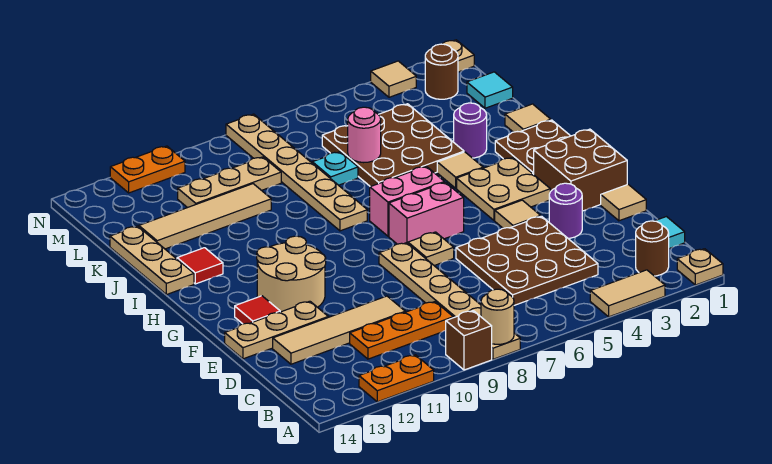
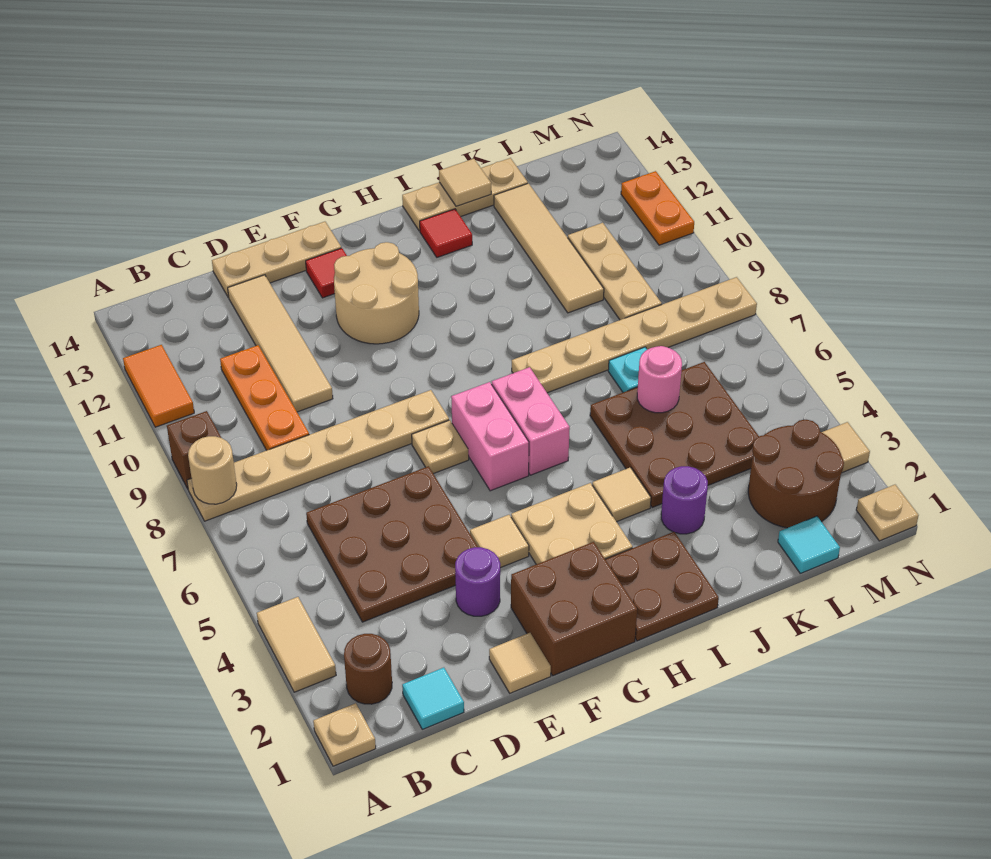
orange 1x2 plate [359,355,434,402] -> orange 1x2 tile [123,345,194,427]
tan 1x3 plate [225,301,328,359] -> tan 1x3 plate turned to [212,222,341,297]
tan 1x1 tile [505,104,551,132] -> tan 1x1 tile moved to [439,159,491,206]
brown 1x1 round brick [425,44,458,99] -> brown 2x2 round brick [748,420,844,528]

